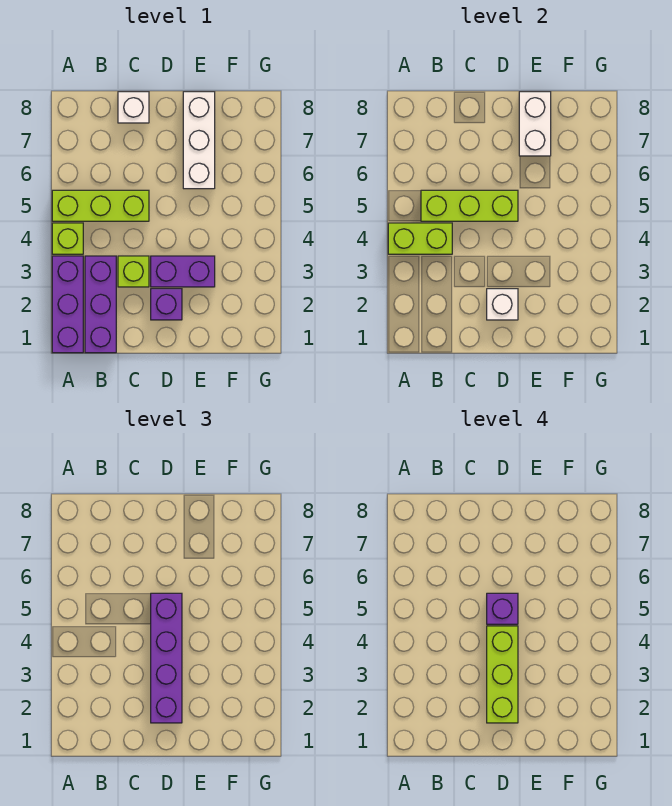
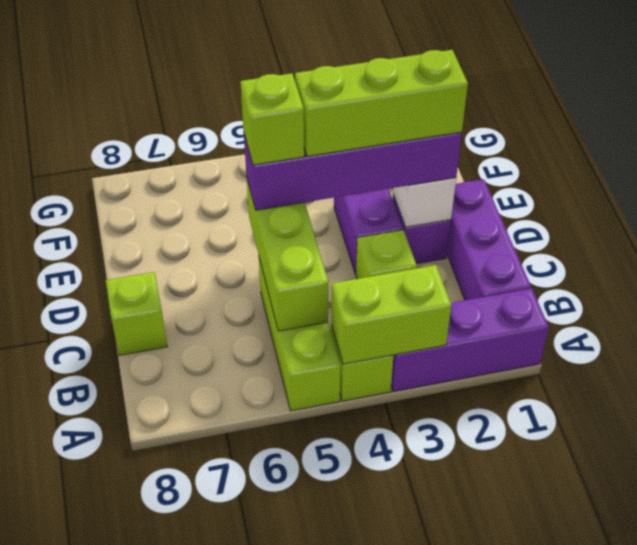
lime 1x2 brick [388,223,452,254] -> lime 1x2 brick turned to [331,265,451,364]
purple 1x3 brick [85,256,116,353] -> purple 1x3 brick turned to [447,179,531,300]
white 1x1 brick [118,92,149,123] -> lime 1x1 brick [106,272,167,356]
purple 1x1 brick [487,593,518,624] -> lime 1x1 brick [240,73,304,165]
white 1x3 brick [183,92,215,189] -> none
white 1x2 brick [519,92,551,156] -> none

